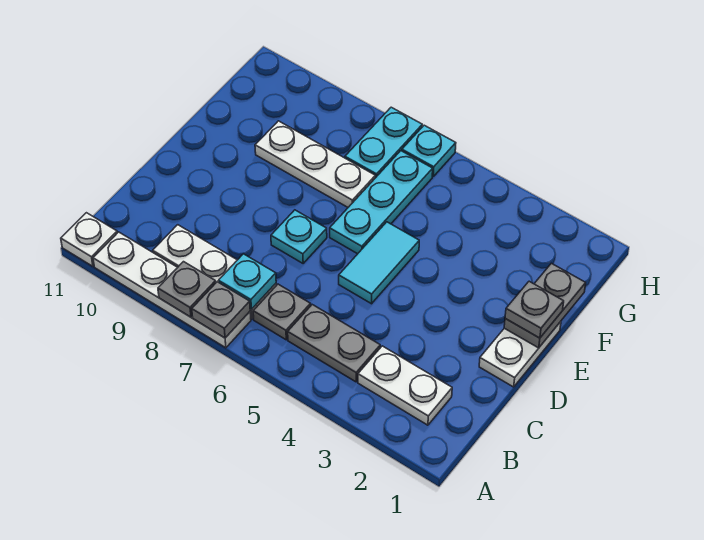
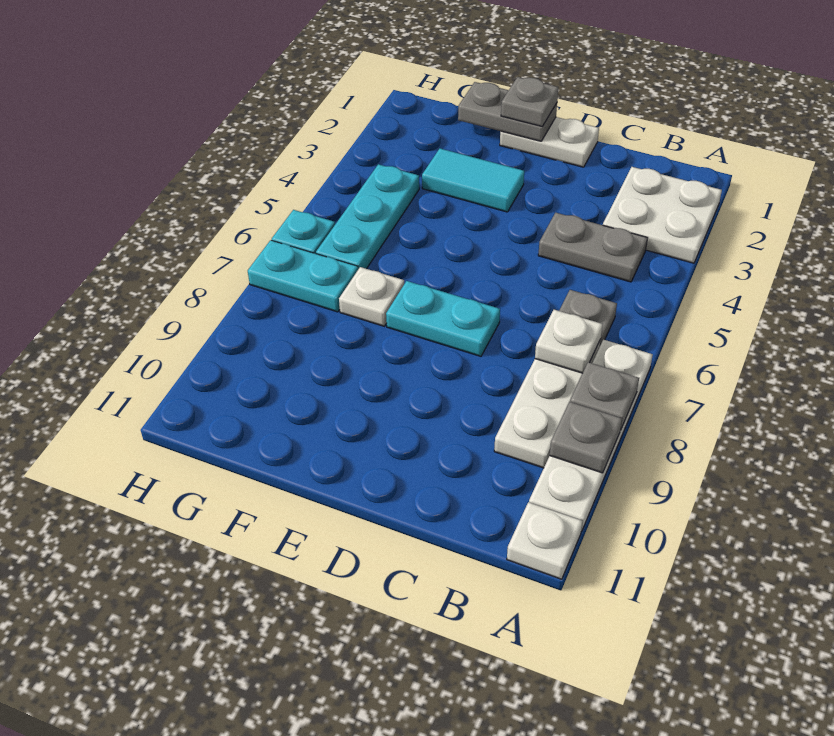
grey 1x1 plate [192,282,250,338] -> grey 1x1 plate moved to [550,402,622,473]
white 1x2 plate [358,346,452,425] -> white 2x2 plate [603,167,722,263]
grey 1x2 plate [288,305,380,382] -> grey 1x2 plate turned to [538,213,647,282]
cyan 1x1 plate [219,254,276,309] -> white 1x1 plate [535,310,603,373]
cyan 1x2 tile [339,222,419,304] -> cyan 1x2 tile moved to [422,149,524,212]
cyan 1x1 plate [271,210,327,263] -> cyan 1x2 plate [386,281,500,356]
cyan 1x3 plate [330,151,433,254] -> cyan 1x3 plate turned to [316,164,419,269]
white 1x3 plate [255,121,375,207] -> white 1x1 plate [339,267,404,326]

